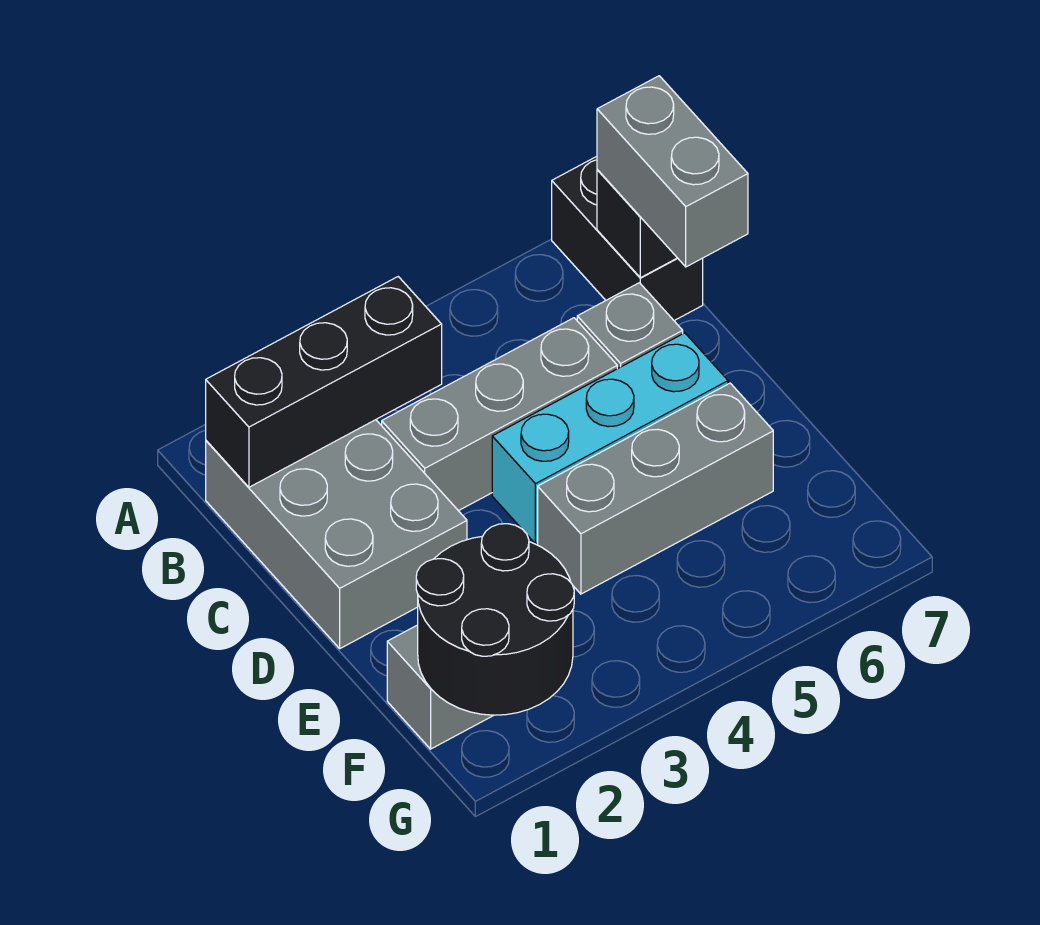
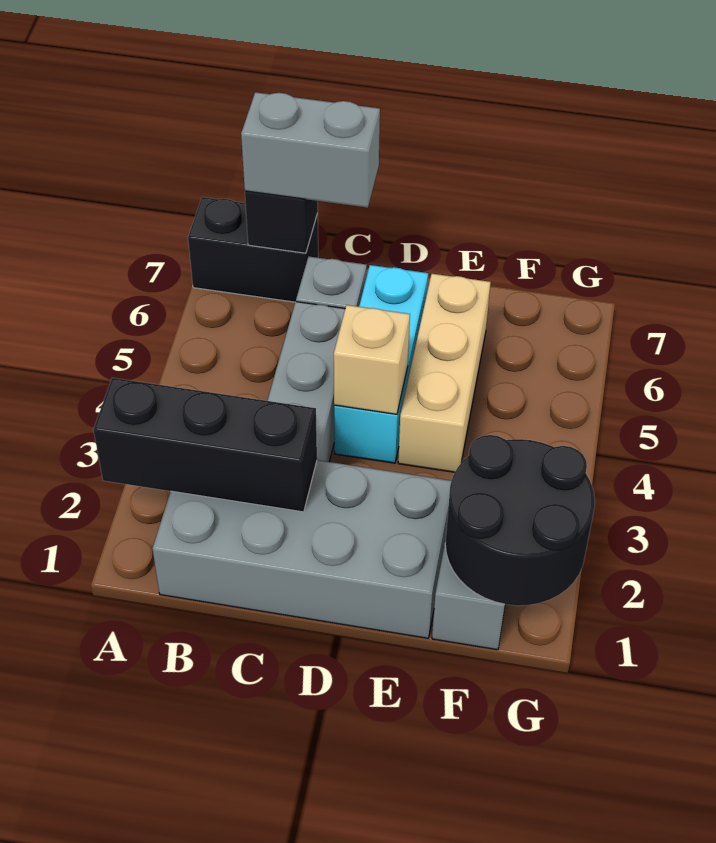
grey 2x3 brick [206,420,467,648] -> grey 2x4 brick [152,460,451,638]
black 1x3 brick [206,277,442,487] -> black 1x3 brick turned to [93,378,317,512]
none -> tan 1x1 brick [334,305,410,414]
grey 1x3 brick [538,383,773,594] -> tan 1x3 brick [398,274,491,472]

